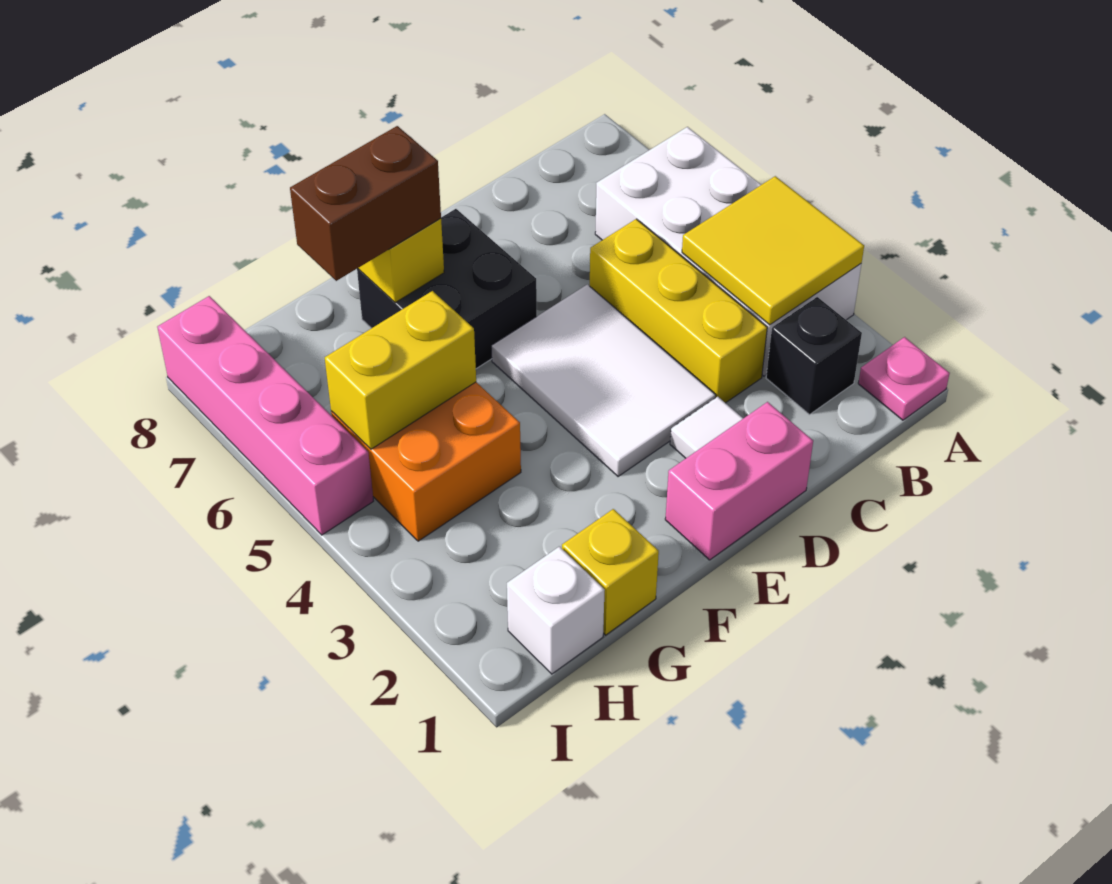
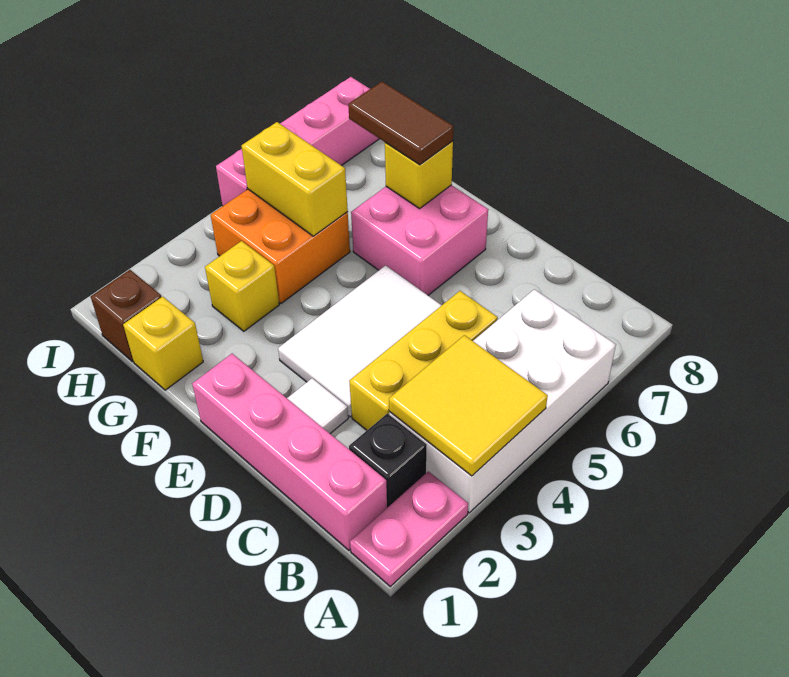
pink 1x1 plate [858,337,950,420] -> pink 1x2 plate [350,471,468,586]
pink 1x2 brick [665,402,813,560] -> pink 1x4 brick [192,354,387,550]
black 2x2 brick [357,209,537,369] -> pink 2x2 brick [351,185,488,295]
brown 1x2 brick [290,126,441,281] -> brown 1x2 tile [348,81,453,165]
none -> yellow 1x1 brick [205,241,279,331]
white 1x1 brick [507,546,605,674] -> brown 1x1 brick [91,270,161,362]

